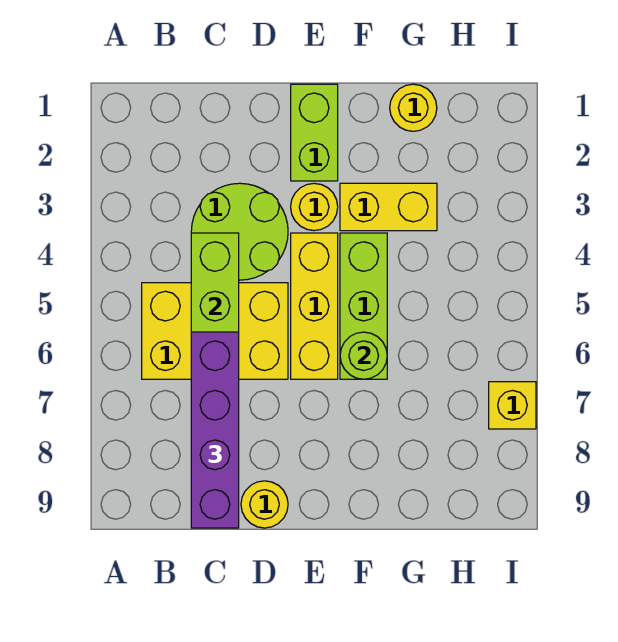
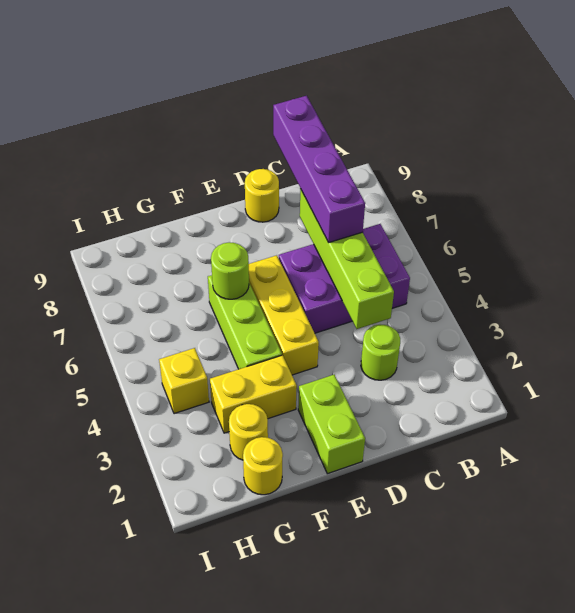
yellow 2x3 brick [142,283,288,379] -> purple 2x3 brick [279,224,410,333]
lime 2x2 round brick [191,183,288,280] -> lime 1x1 round brick [361,324,400,380]
yellow 1x1 round brick [291,183,338,231] -> yellow 1x1 round brick moved to [229,404,268,460]
yellow 1x1 brick [489,382,536,429] -> yellow 1x1 brick moved to [159,348,209,414]

